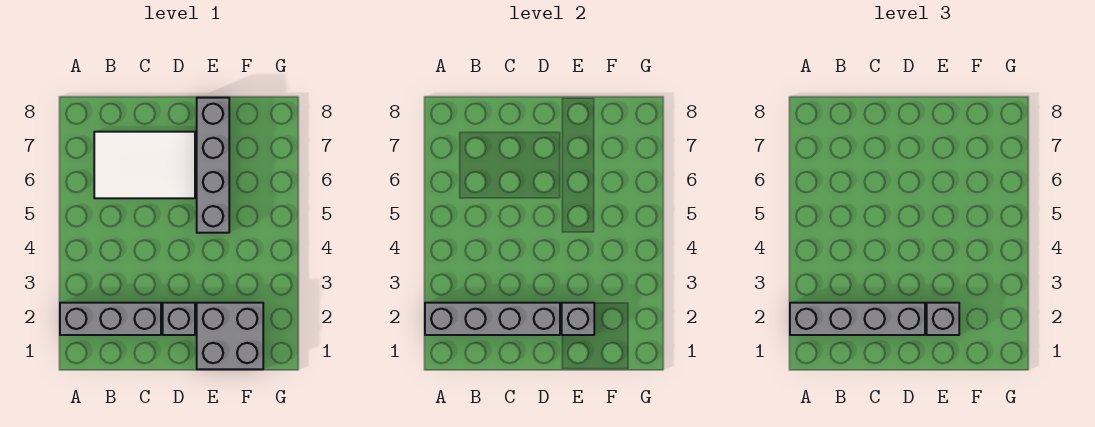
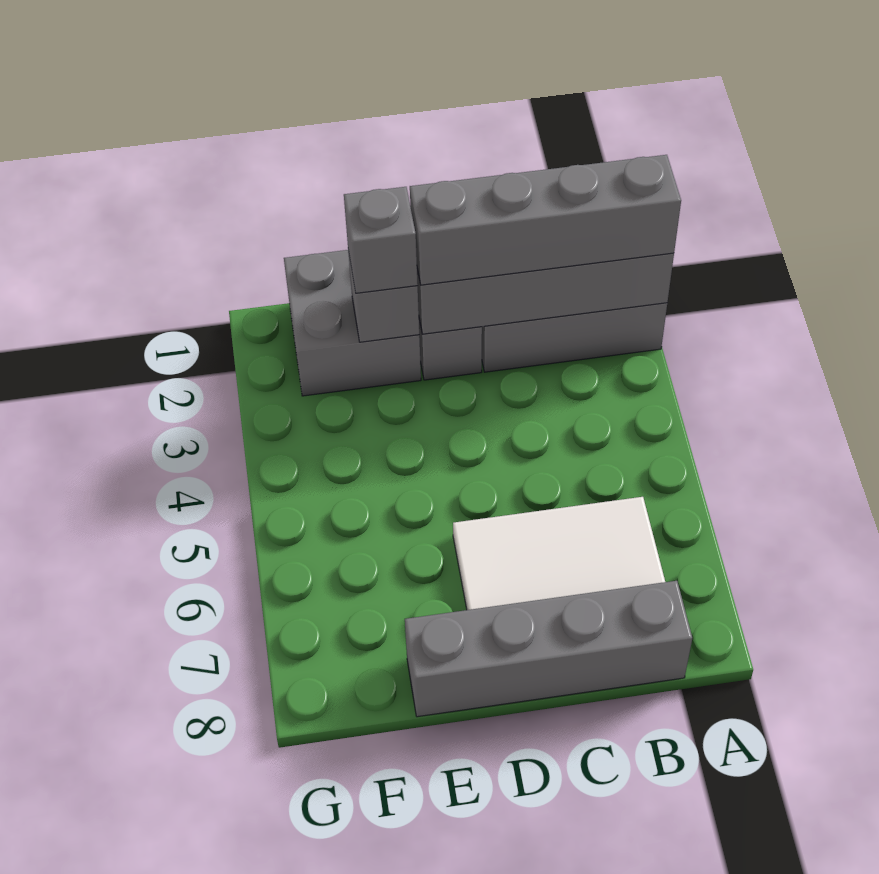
grey 1x4 brick [197,98,229,233] -> grey 1x4 brick turned to [405,581,692,717]

